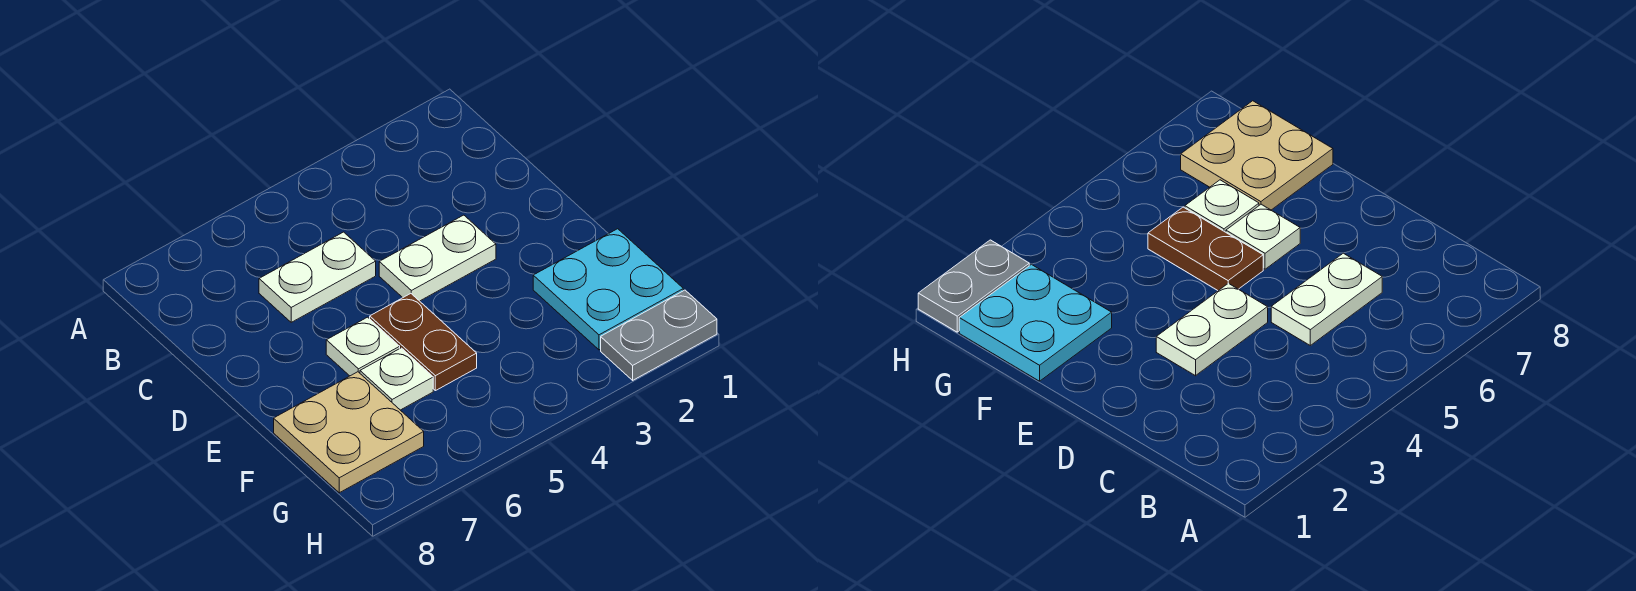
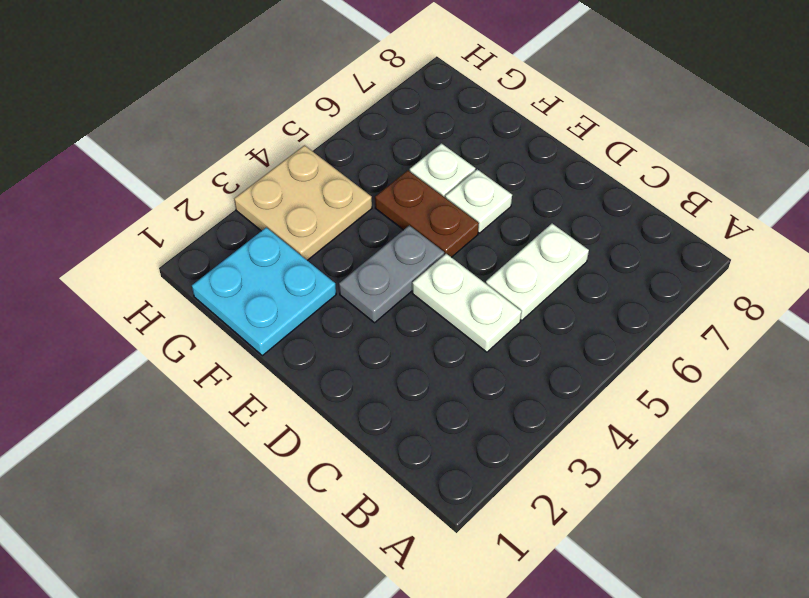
white 1x2 plate [379,215,496,301] -> white 1x2 plate turned to [412,254,521,352]
tan 2x2 plate [274,372,424,493] -> tan 2x2 plate moved to [234,145,372,260]
grey 1x2 plate [601,290,717,380] -> grey 1x2 plate moved to [339,225,444,323]

